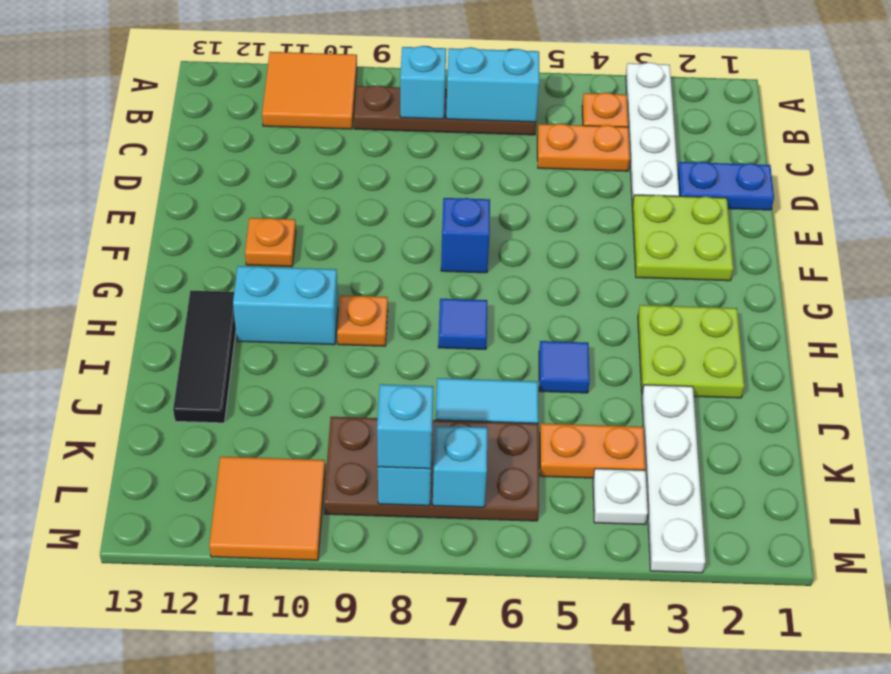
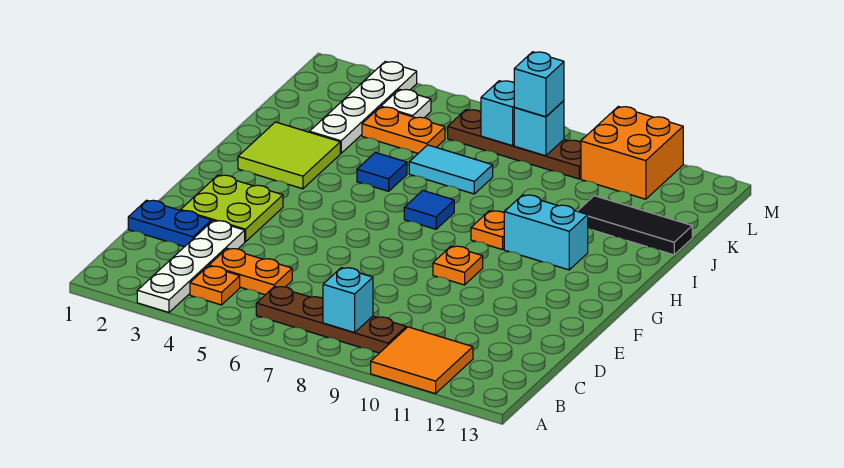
cyan 1x2 brick [446,47,539,122] -> none
blue 1x1 brick [441,198,490,273] -> none
orange 1x1 plate [245,218,296,267] -> orange 1x1 plate moved to [433,246,483,285]
lime 2x2 plate [638,305,744,398] -> lime 2x2 tile [238,122,340,189]
black 1x3 tile [173,291,236,423] -> black 1x3 tile turned to [577,196,692,255]
brown 2x4 plate [324,417,539,521] -> brown 1x4 plate [448,110,581,179]
orange 2x2 tile [209,457,325,560] -> orange 2x2 brick [581,107,683,199]

